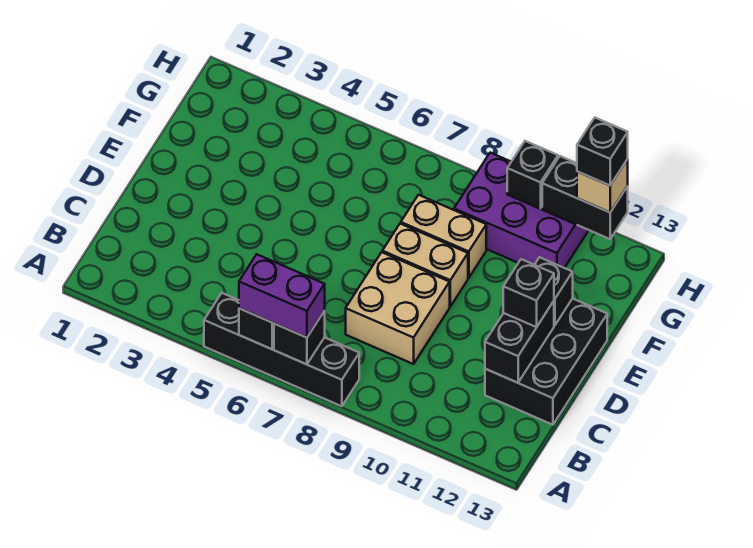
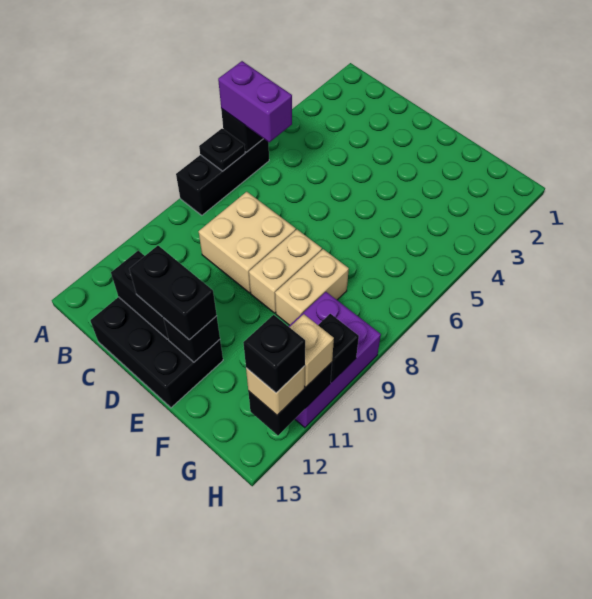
black 1x4 brick [204,293,359,406] -> black 1x3 brick [176,139,269,215]
purple 1x2 brick [239,254,325,338] -> purple 1x2 brick turned to [218,61,292,142]
black 1x1 brick [274,311,325,364] -> black 1x1 plate [199,129,245,171]
black 1x1 brick [503,259,554,327] -> black 1x2 brick [129,246,217,340]
none -> tan 1x1 brick [290,314,334,387]

